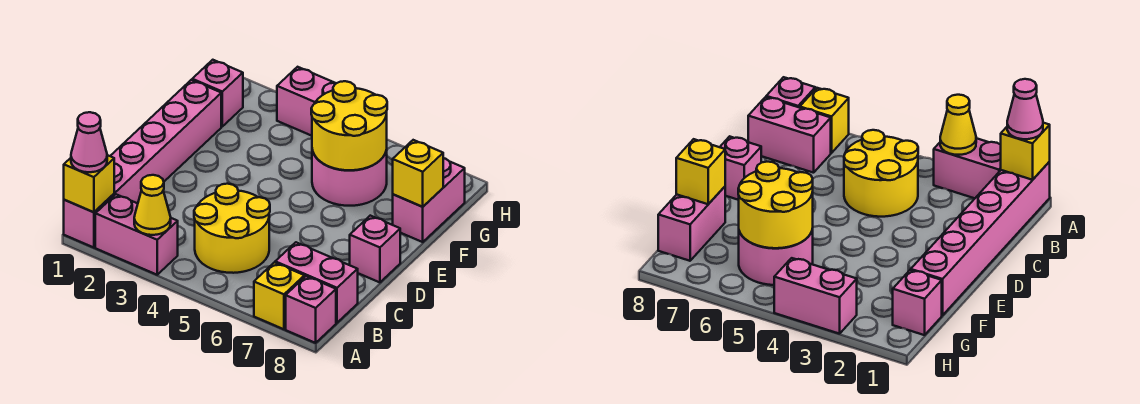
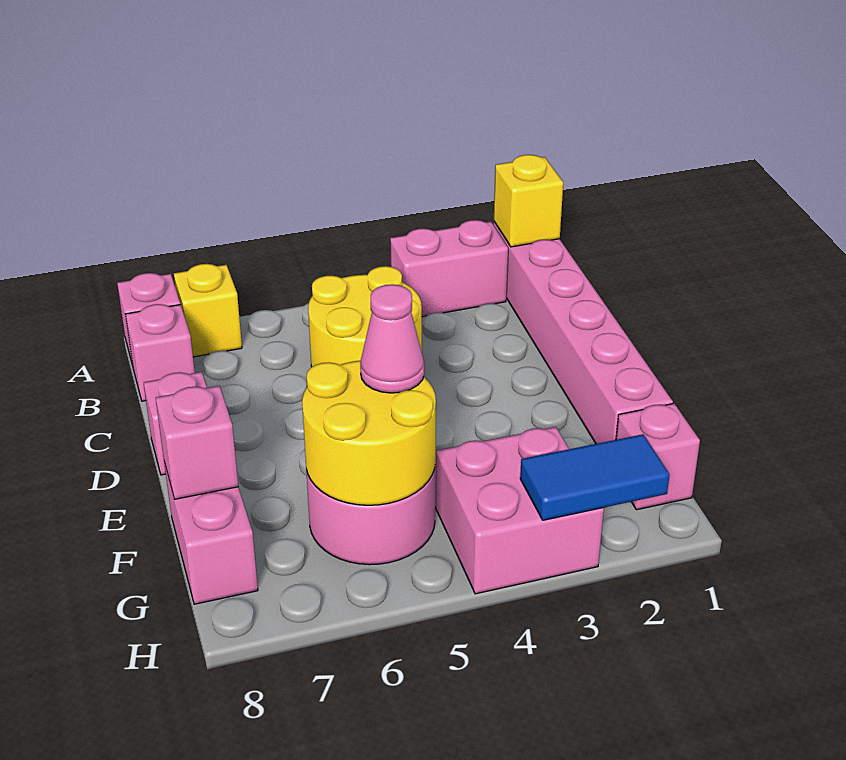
pink 1x1 cone [71,112,107,172] -> pink 1x1 cone moved to [360,284,424,393]
yellow 1x1 cone [134,175,171,235] -> none
pink 1x2 brick [275,242,358,323] -> pink 1x1 brick [125,304,195,401]
yellow 1x1 brick [393,140,443,207] -> pink 1x1 brick [156,386,238,499]
none -> blue 1x2 tile [520,434,670,520]
pink 1x2 brick [277,67,336,136] -> pink 2x2 brick [436,427,604,594]

